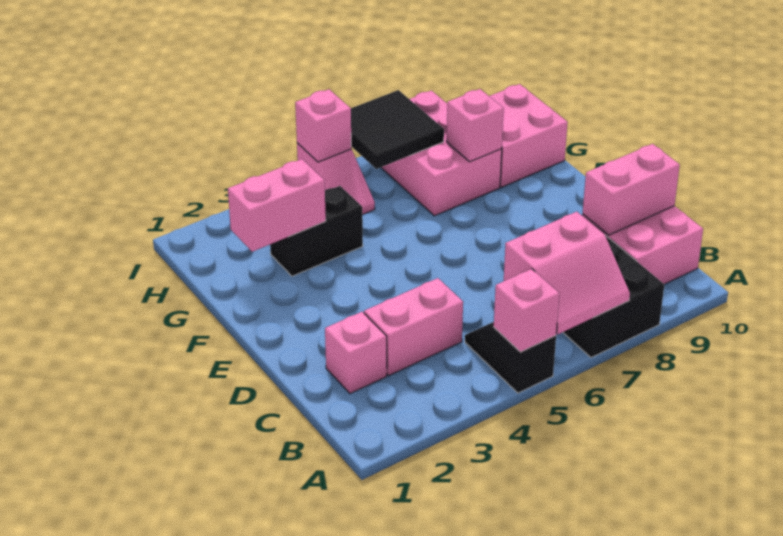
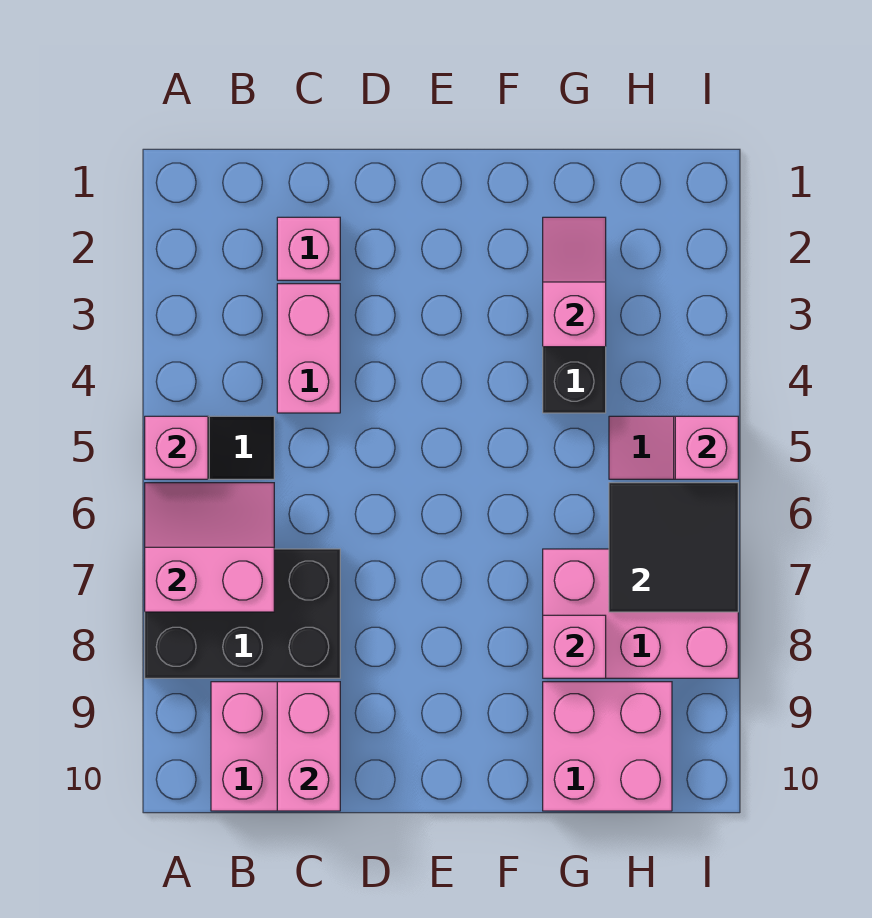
pink 2x2 slope [504,212,630,334] -> pink 2x2 slope turned to [145,483,274,612]
pink 1x2 brick [228,159,326,252] -> pink 1x2 slope [543,217,606,347]

